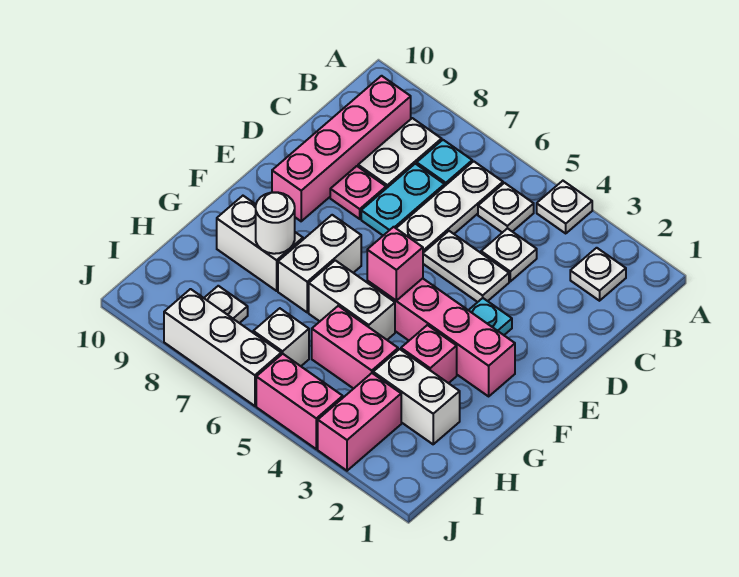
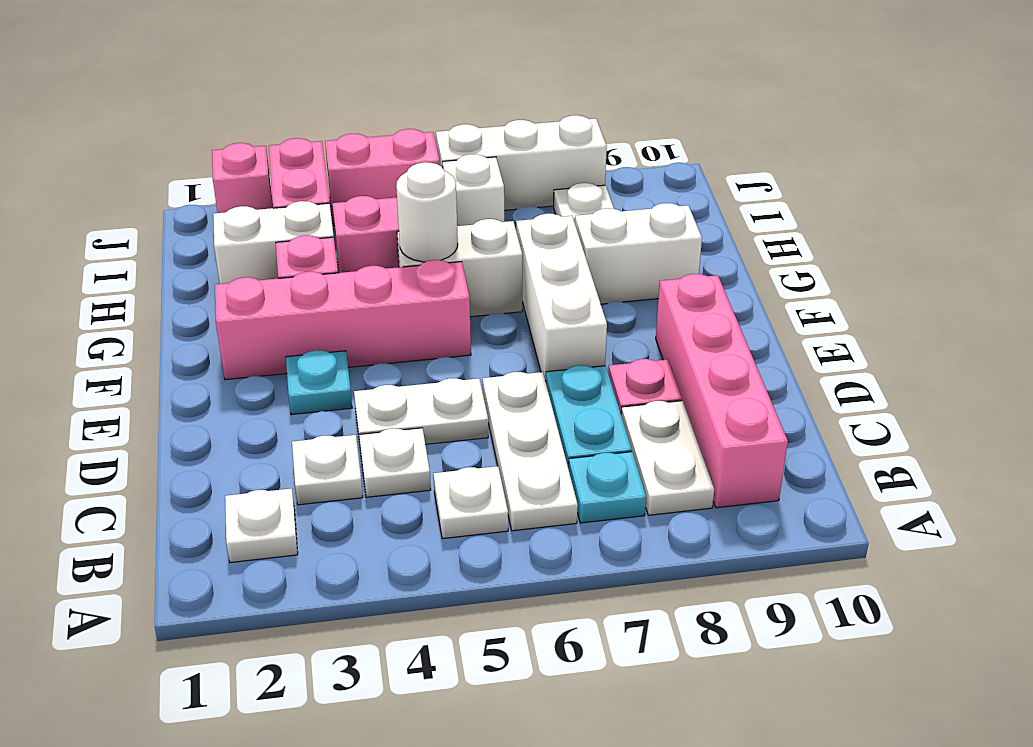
white 1x1 plate [537,181,592,233] -> white 1x1 plate moved to [292,435,363,505]
pink 1x1 brick [367,227,423,301] -> pink 1x1 brick moved to [212,143,273,213]
white 1x2 brick [278,215,361,312] -> white 1x3 brick [516,214,607,381]
white 1x1 round brick [256,192,295,254] -> white 1x1 round brick moved to [396,162,458,262]

